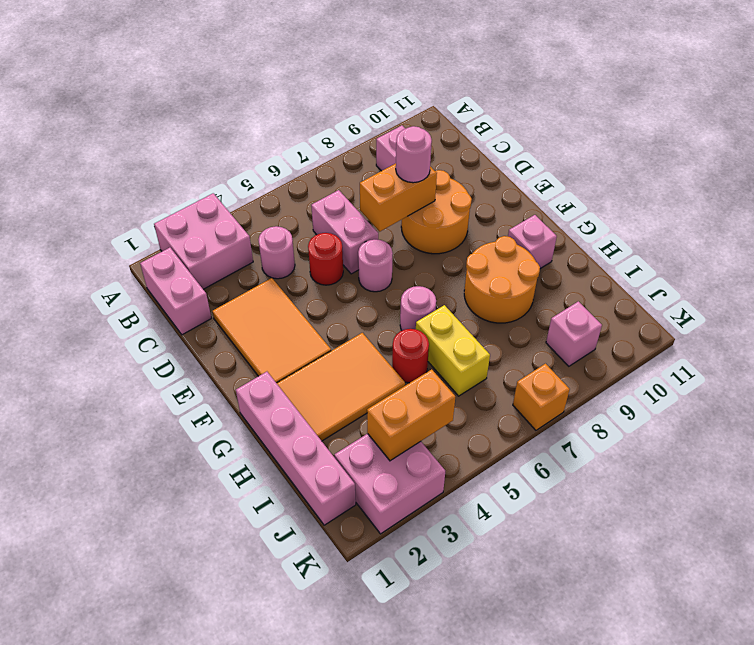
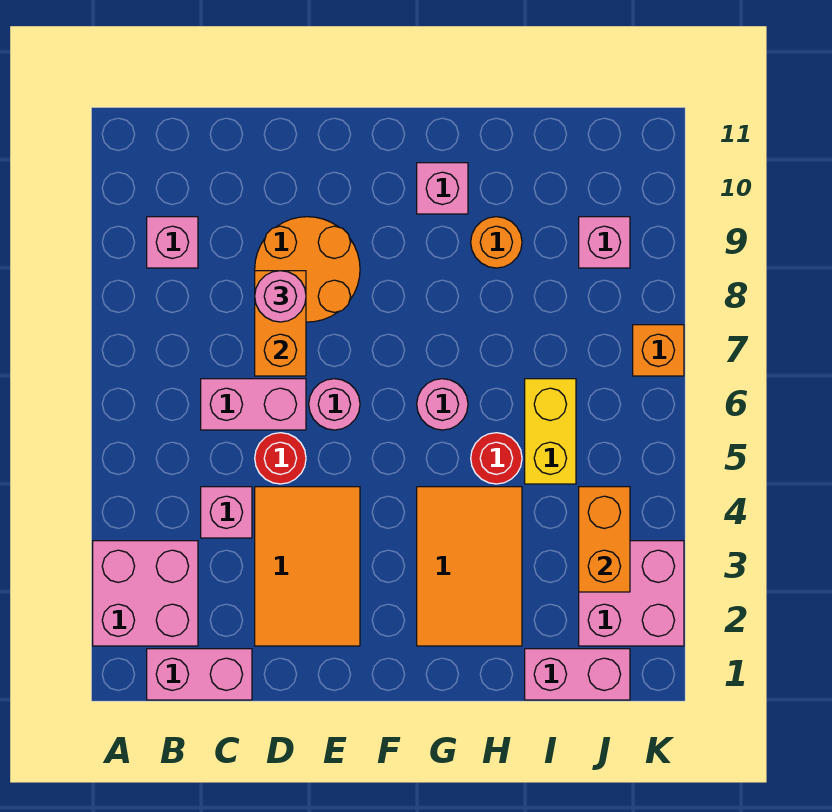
pink 1x1 round brick [258,226,295,279] -> pink 1x1 brick [201,487,252,538]
orange 2x3 tile [212,278,331,383] -> orange 2x3 tile turned to [255,487,360,646]
pink 1x4 brick [236,372,356,525] -> pink 1x2 brick [525,649,630,700]
orange 2x2 round brick [464,236,540,323] -> orange 1x1 round brick [471,217,522,268]
yellow 1x2 brick [416,305,490,396] -> yellow 1x2 brick turned to [525,379,576,484]

